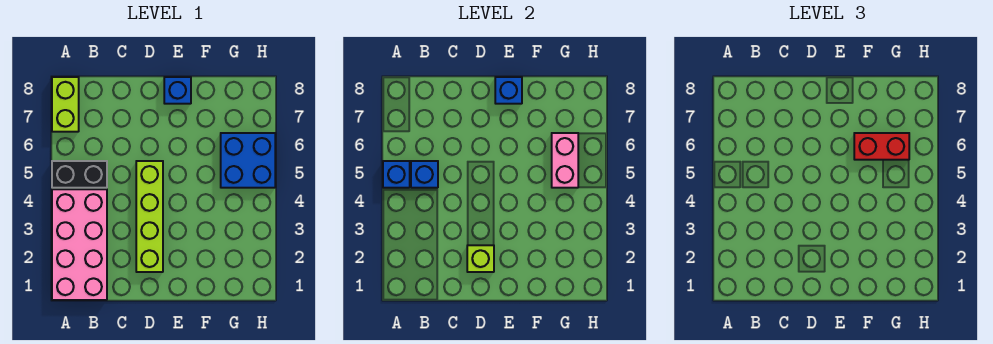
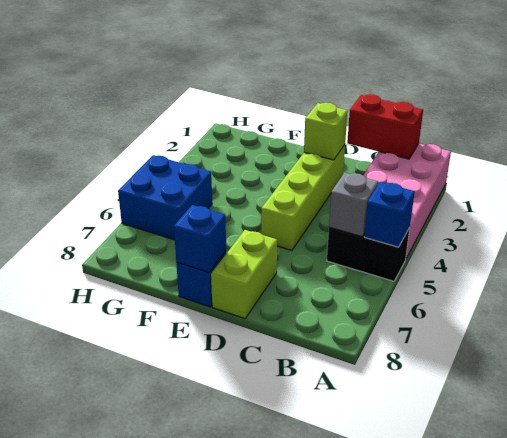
lime 1x2 brick [52,77,79,132] -> lime 1x2 brick moved to [211,230,277,319]
blue 1x1 brick [411,161,438,188] -> grey 1x1 brick [329,173,378,237]
red 1x2 brick [854,133,909,160] -> red 1x2 brick moved to [347,94,423,159]
pink 1x2 brick [552,133,578,188] -> none

